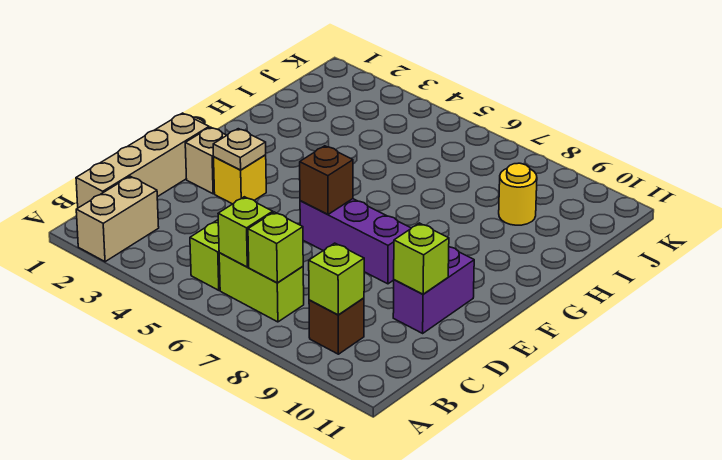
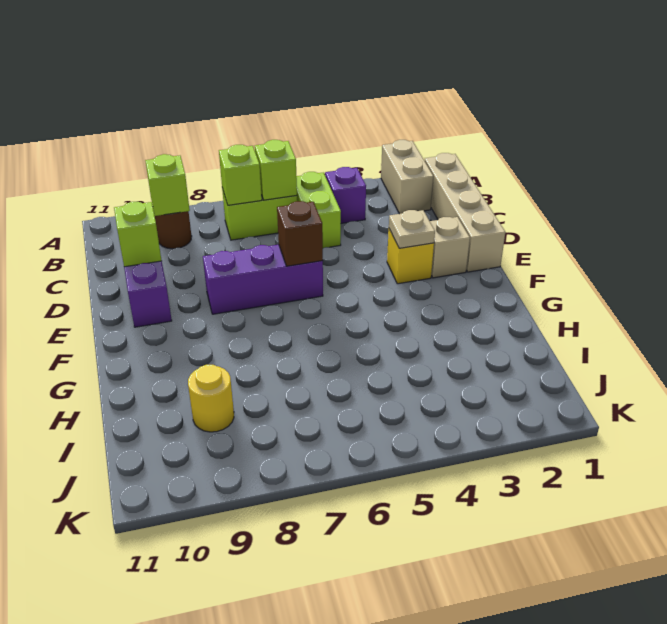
none -> purple 1x1 brick [325,167,366,223]
brown 1x1 brick [309,298,364,354] -> brown 1x1 round brick [154,211,192,249]

